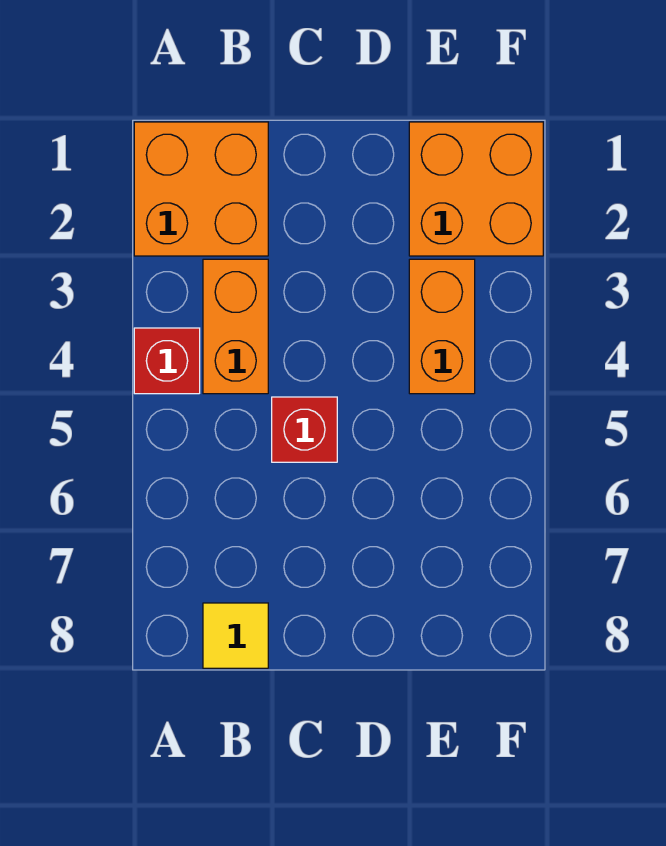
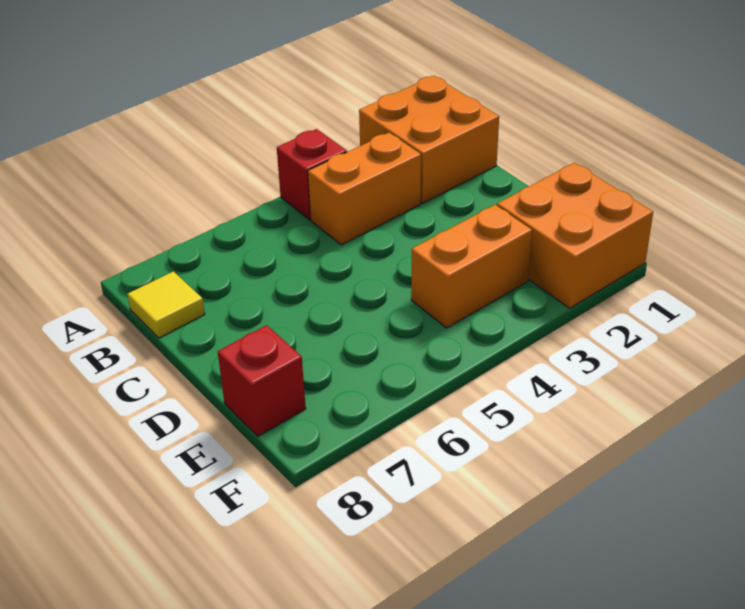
red 1x1 brick [272,397,337,462] -> red 1x1 brick moved to [218,325,306,436]

